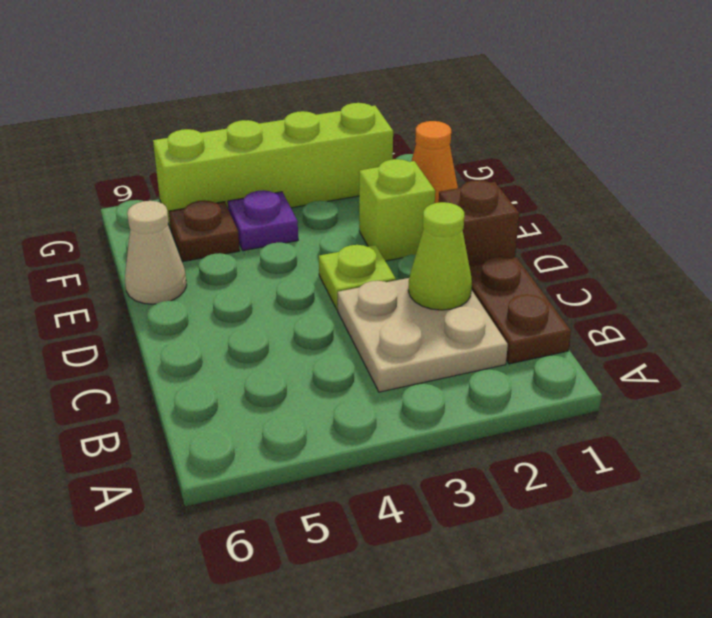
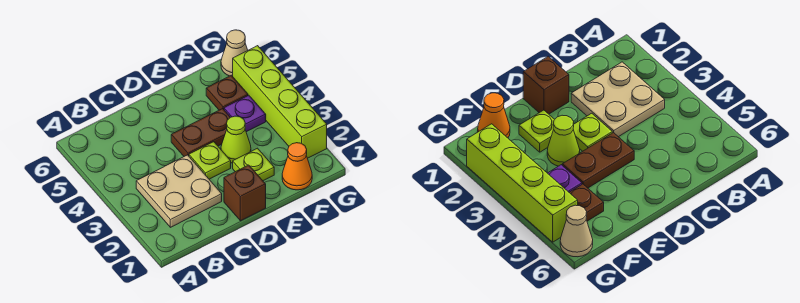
brown 1x2 plate [469,257,571,364] -> brown 1x2 plate moved to [171,109,230,156]
lime 1x1 cone [408,202,472,310] -> lime 1x1 cone moved to [221,116,251,163]
lime 1x1 brick [359,159,435,261] -> lime 1x1 plate [233,148,274,181]
tan 1x1 cone [125,201,187,304] -> tan 1x1 cone moved to [221,30,248,76]

